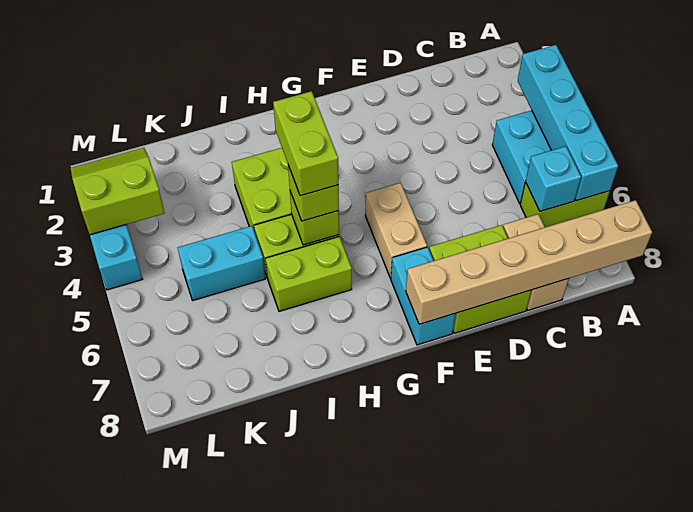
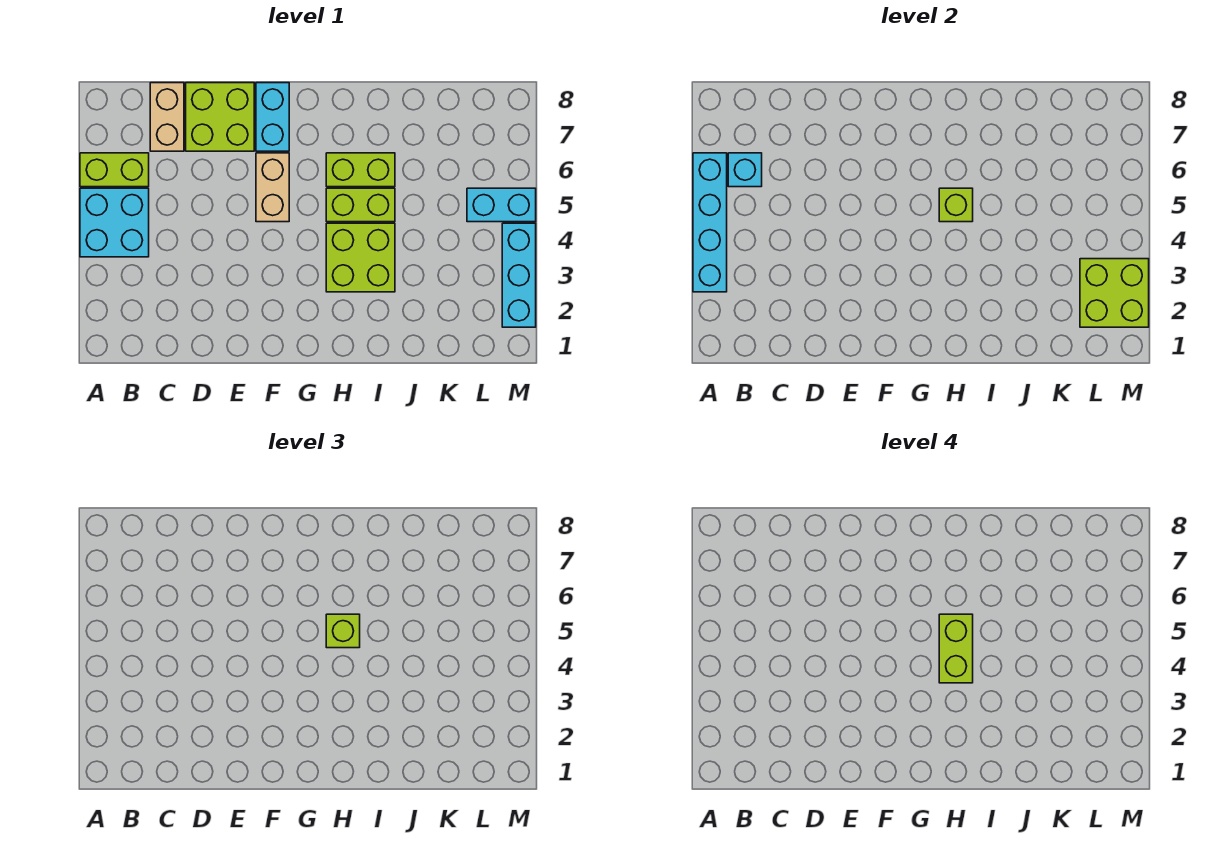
tan 1x6 brick [406,200,652,324] -> none
cyan 1x2 brick [178,226,266,300] -> cyan 1x2 brick moved to [467,188,536,222]
lime 2x2 slope [71,148,164,235] -> lime 2x2 brick [1080,259,1149,327]

